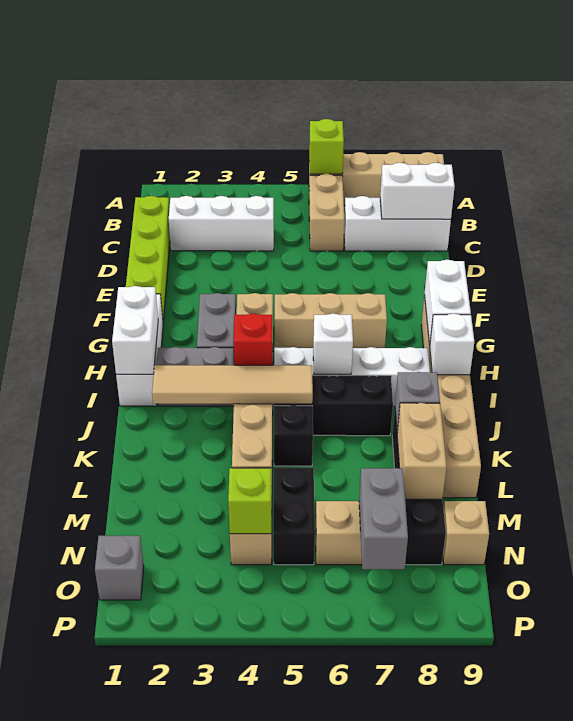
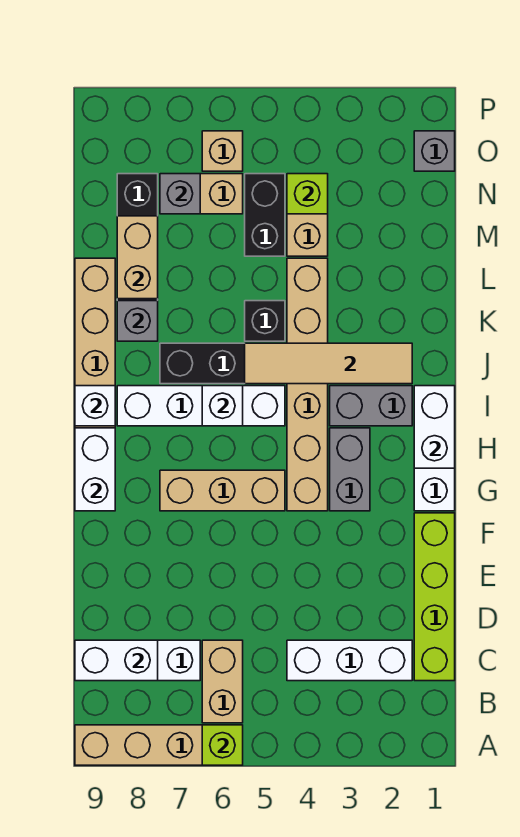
red 1x1 brick [234,313,273,365] -> none
grey 1x2 brick [359,468,408,569] -> grey 1x1 brick [160,174,200,214]
tan 1x1 brick [443,501,489,565] -> tan 1x1 brick moved to [202,131,243,171]

